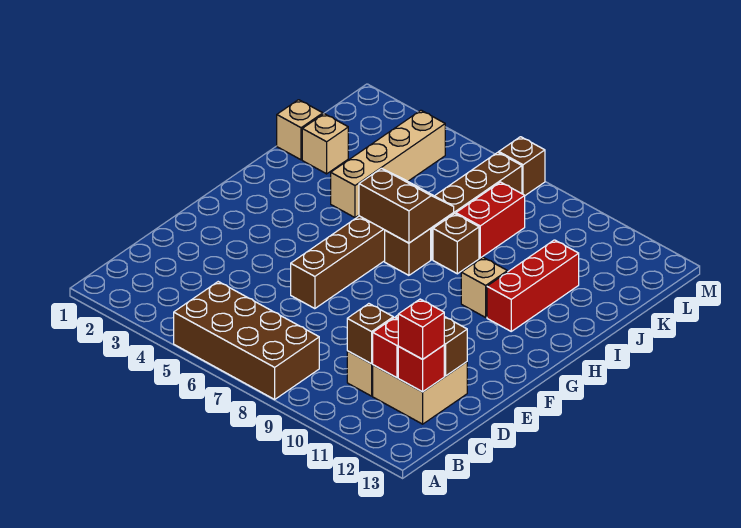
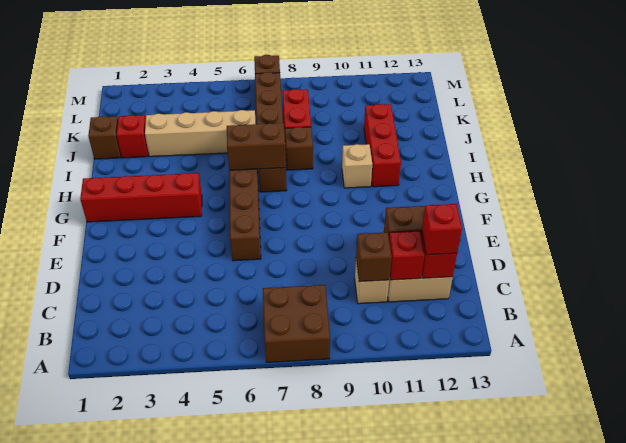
brown 2x4 brick [174,282,319,399] -> brown 2x2 brick [263,285,330,362]
none -> red 1x4 brick [80,173,202,222]
tan 1x4 brick [331,110,445,218] -> tan 1x4 brick turned to [145,110,256,157]
tan 1x1 brick [277,100,323,160] -> brown 1x1 brick [88,116,121,159]
tan 1x1 brick [302,114,348,174] -> red 1x1 brick [117,115,148,158]

